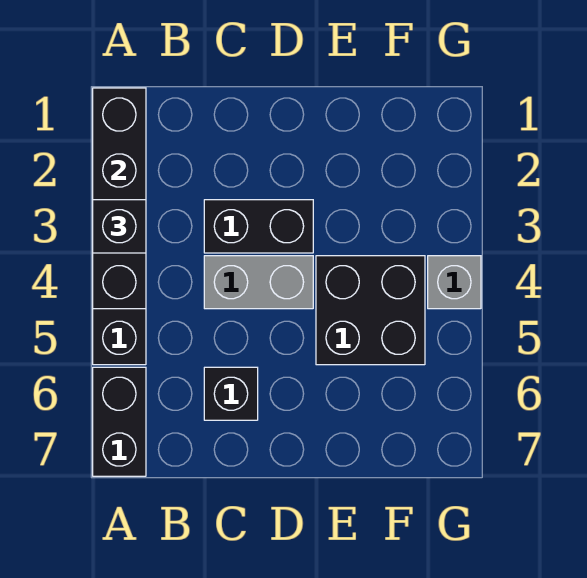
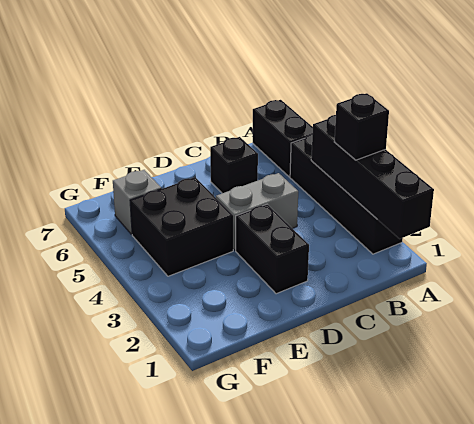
black 1x2 brick [204,200,313,253] -> black 1x2 brick turned to [236,204,309,294]
grey 1x1 brick [428,256,481,309] -> grey 1x1 brick moved to [113,170,161,234]

